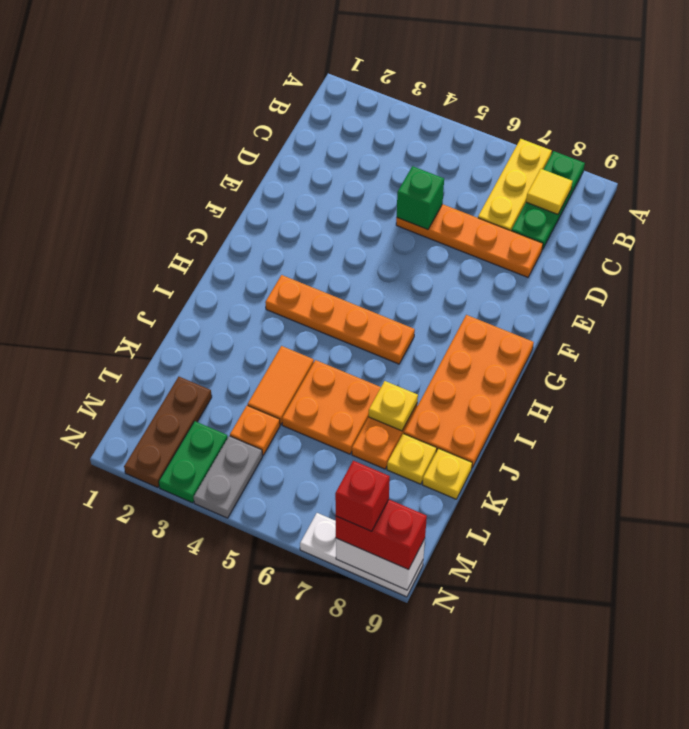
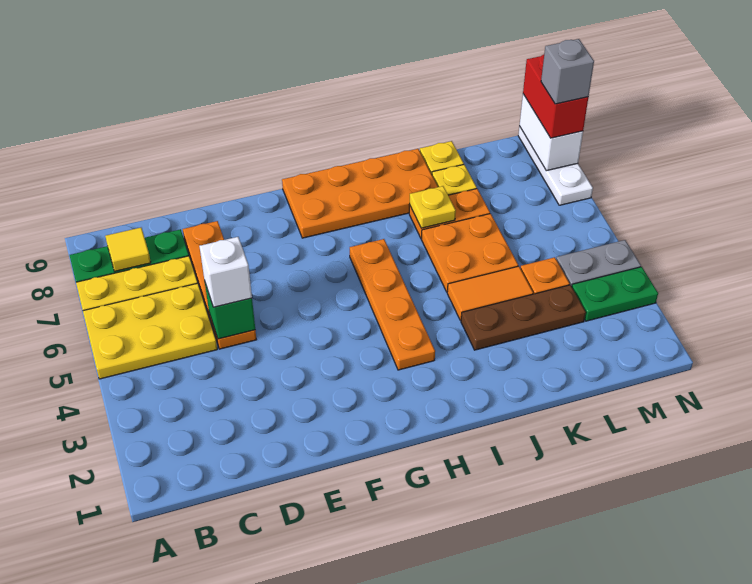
none -> yellow 2x3 plate [83,283,217,379]
none -> white 1x1 brick [199,237,252,307]
brown 1x3 plate [124,377,212,488] -> brown 1x3 plate moved to [461,285,586,350]
red 1x1 brick [335,461,390,531] -> grey 1x1 brick [541,39,594,104]

